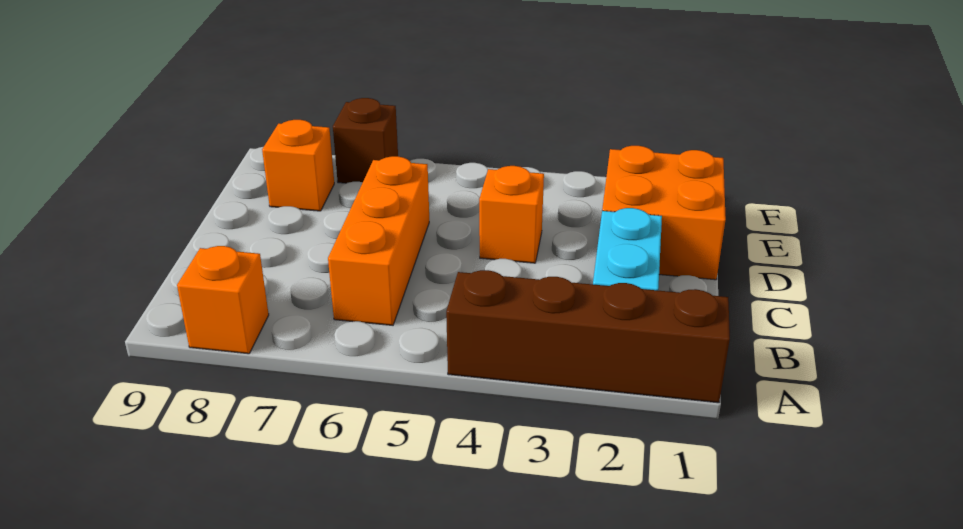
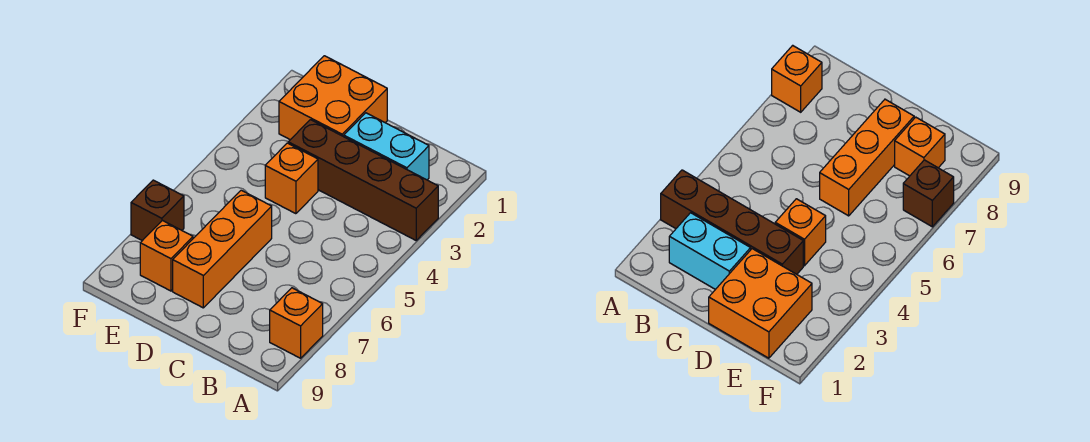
brown 1x4 brick [446,270,730,403] -> brown 1x4 brick turned to [288,120,438,240]
orange 1x3 brick [328,156,429,325] -> orange 1x3 brick turned to [173,190,272,308]

